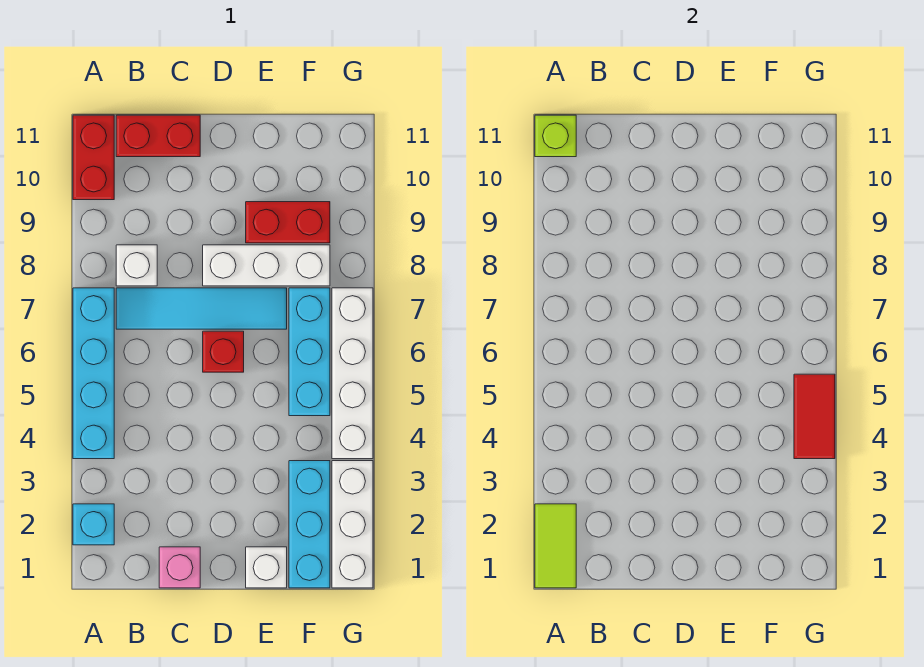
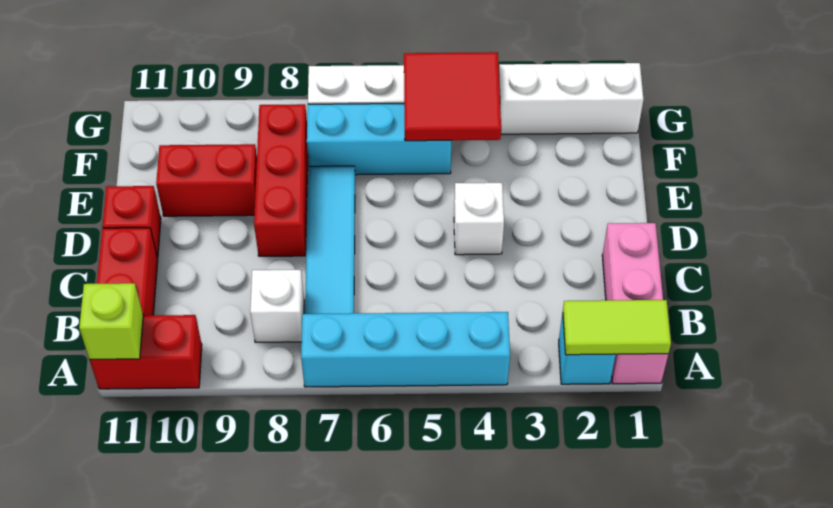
pink 1x1 brick [159,547,200,588] -> pink 1x3 brick [602,223,668,384]
red 1x1 brick [203,331,244,372] -> red 1x1 brick moved to [102,186,161,257]
white 1x3 brick [203,245,330,286] -> red 1x3 brick [254,104,308,256]
white 1x1 brick [246,547,287,588] -> white 1x1 brick moved to [454,183,504,255]
red 1x2 brick [246,202,330,243] -> red 1x2 brick turned to [156,144,257,216]
cyan 1x3 brick [289,461,330,588] -> none
red 1x2 tile [794,374,835,459] -> red 2x2 tile [404,52,501,141]

